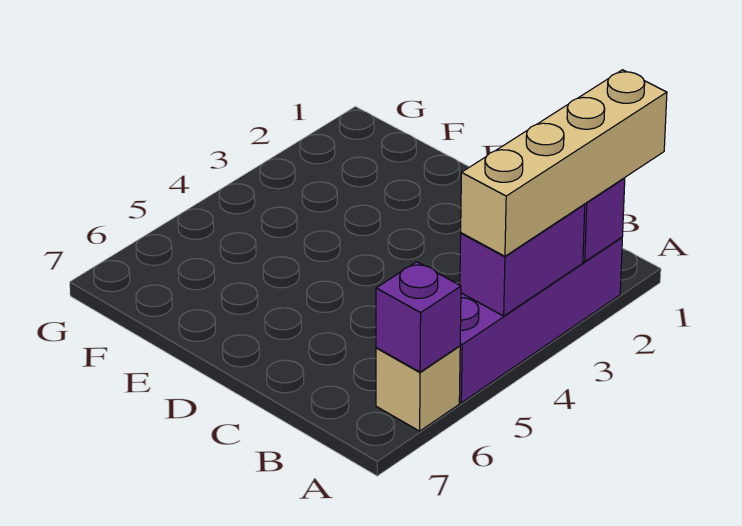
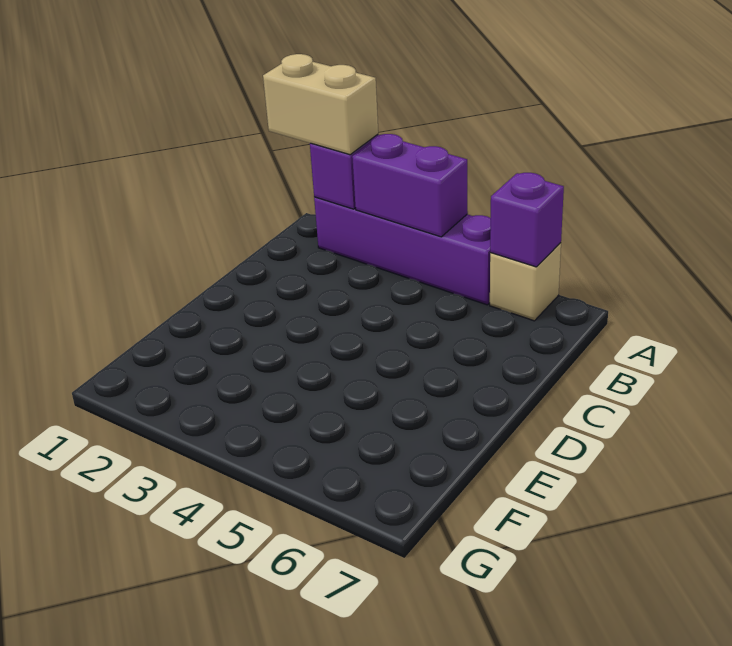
tan 1x4 brick [461,70,667,256] -> tan 1x2 brick [263,54,378,155]

